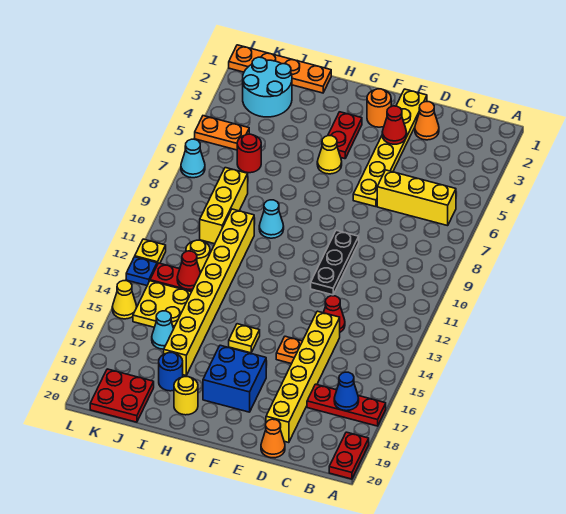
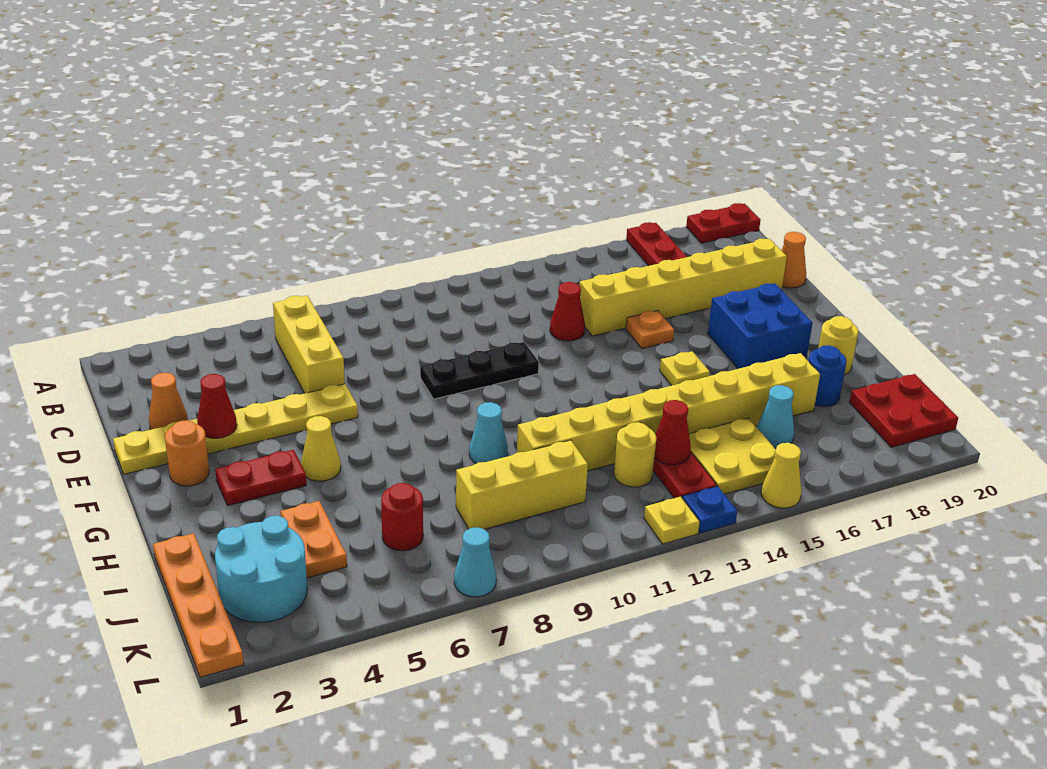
blue 1x1 cone [334,372,359,411] -> none
orange 1x2 plate [195,116,249,150] -> orange 1x2 plate moved to [280,501,347,578]

